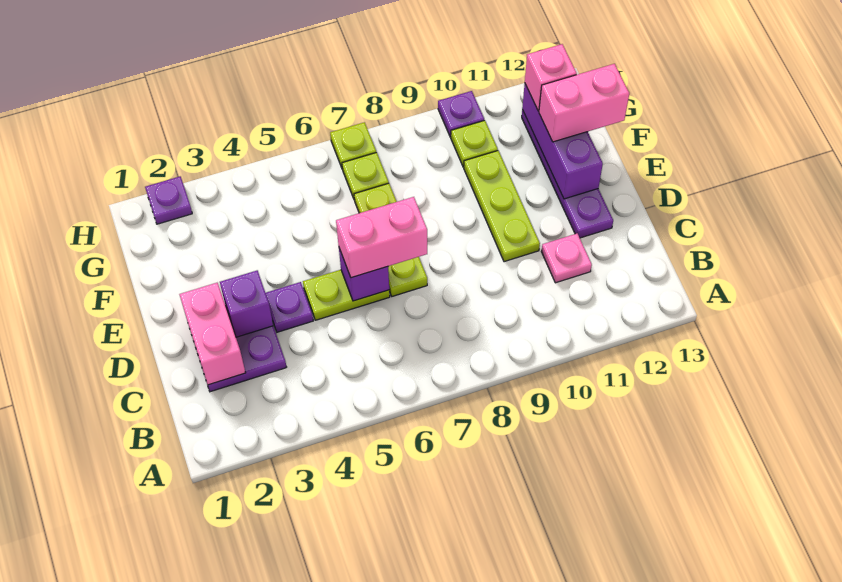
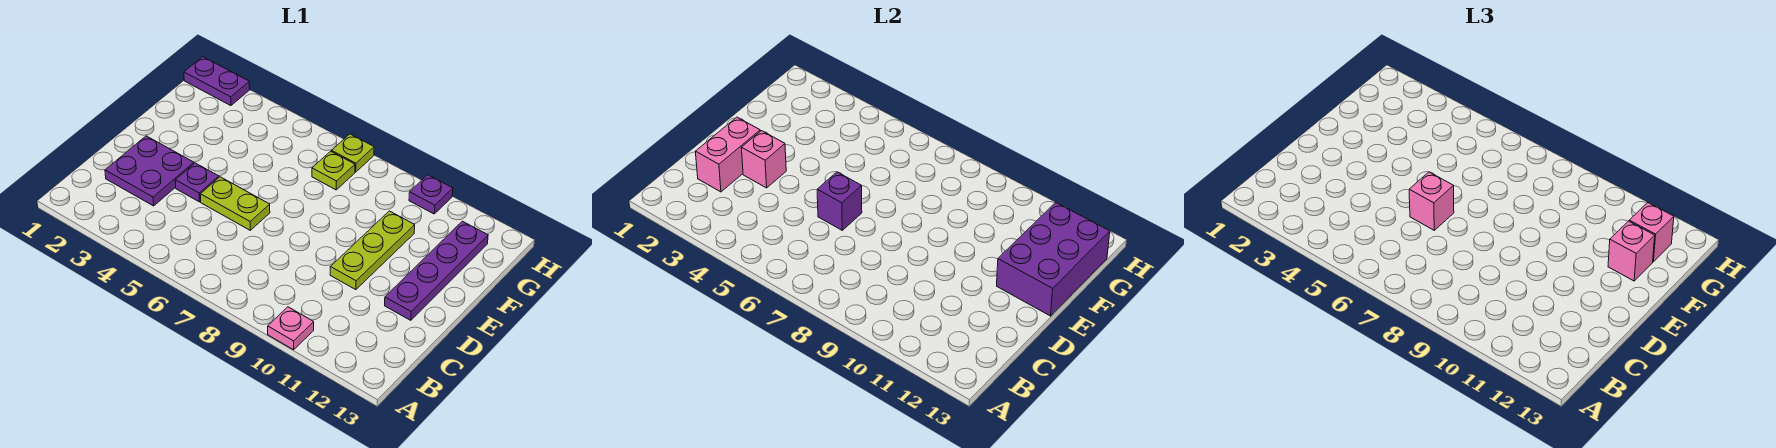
pink 1x1 plate [541,234,592,283] -> pink 1x1 plate moved to [268,307,314,350]
purple 1x1 brick [220,270,273,337] -> pink 1x1 brick [741,131,786,188]
pink 1x2 brick [336,197,427,278] -> pink 1x1 brick [1409,172,1454,230]
lime 1x3 plate [354,183,427,296] -> none
purple 1x3 brick [522,84,603,199] -> purple 2x3 brick [997,203,1110,316]
pink 1x2 brick [539,64,629,142] -> pink 1x1 brick [1608,221,1655,281]
lime 1x1 plate [451,120,498,167] -> none
purple 1x1 plate [145,176,192,224] -> purple 1x2 plate [184,57,250,106]

